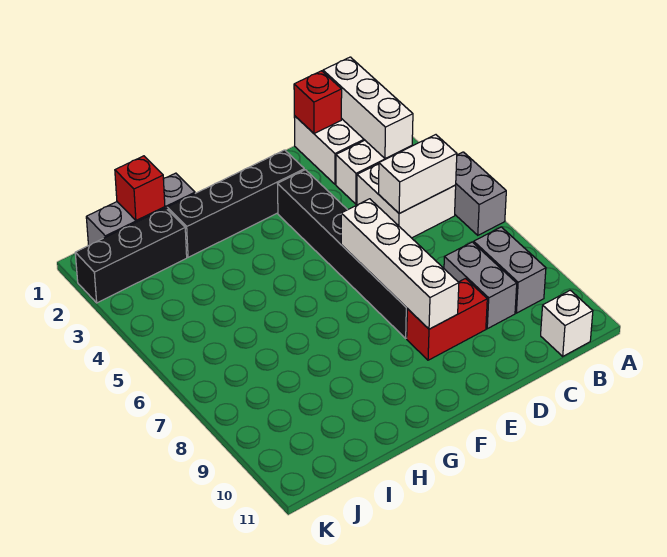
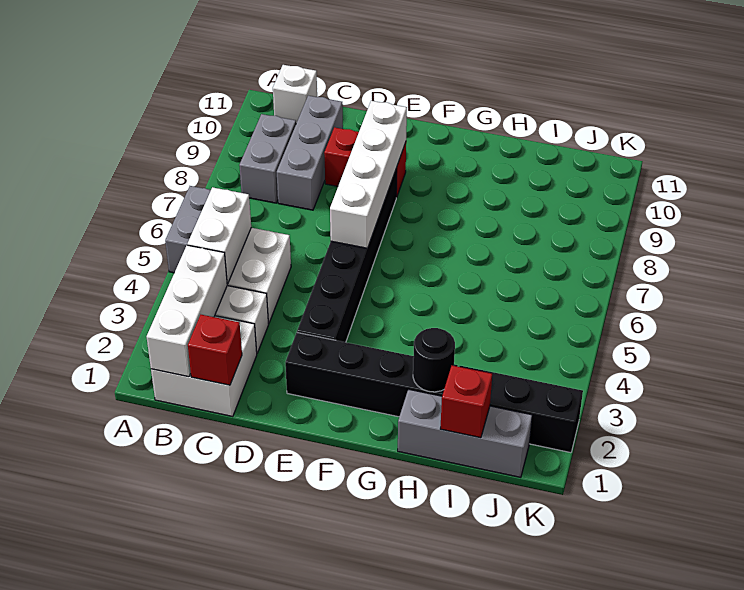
white 1x2 brick [379,135,457,214] -> white 1x2 brick turned to [187,187,251,284]
grey 1x2 brick [444,242,517,329] -> grey 1x3 brick [277,96,343,210]
none -> black 1x1 round brick [413,328,455,392]

